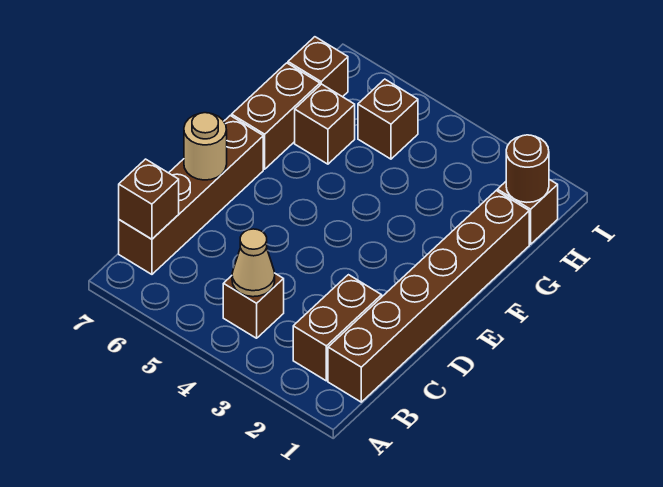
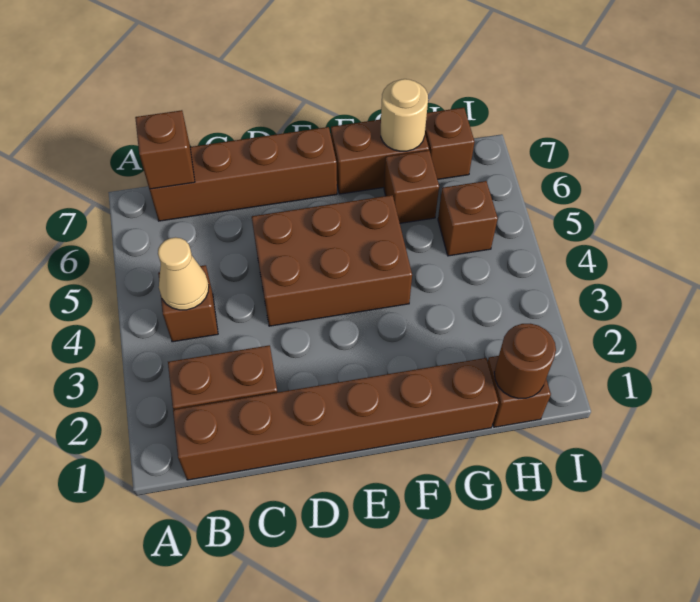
none -> brown 2x3 brick [252,195,412,326]
tan 1x1 round brick [184,113,227,180] -> tan 1x1 round brick moved to [381,79,428,151]

